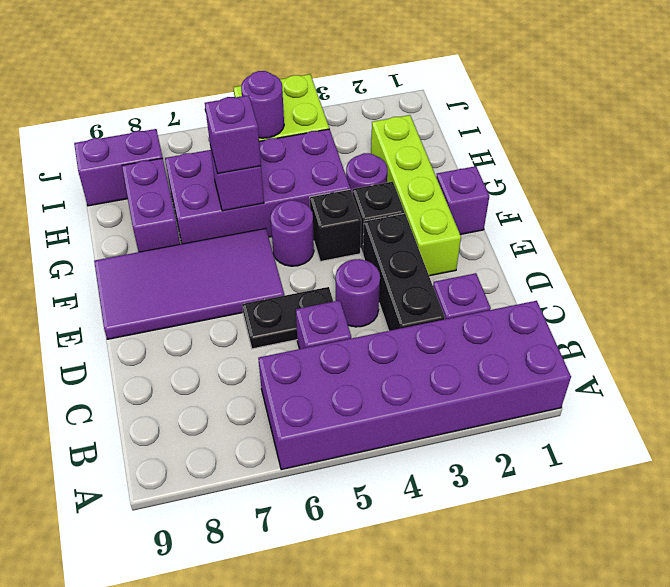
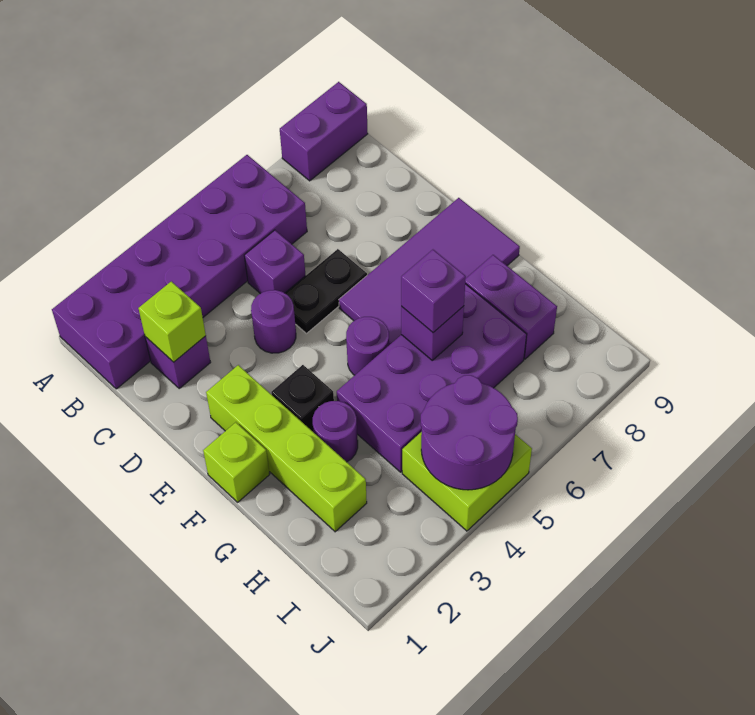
none -> lime 1x1 brick [138,281,206,362]
black 1x3 brick [363,213,445,331] -> none
purple 1x1 brick [436,166,489,234] -> lime 1x1 brick [203,422,270,502]
black 1x1 brick [310,189,361,261] -> none
purple 1x1 round brick [241,71,284,138] -> purple 2x2 round brick [421,375,518,490]
purple 1x2 brick [74,129,163,206] -> purple 1x2 brick moved to [280,82,368,181]

